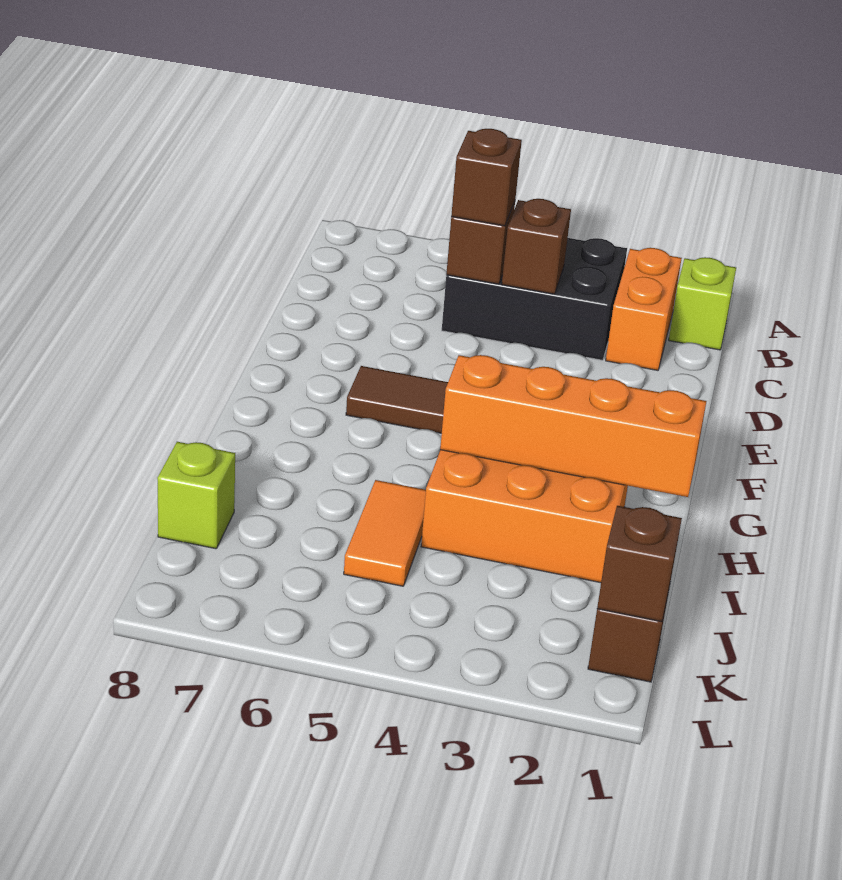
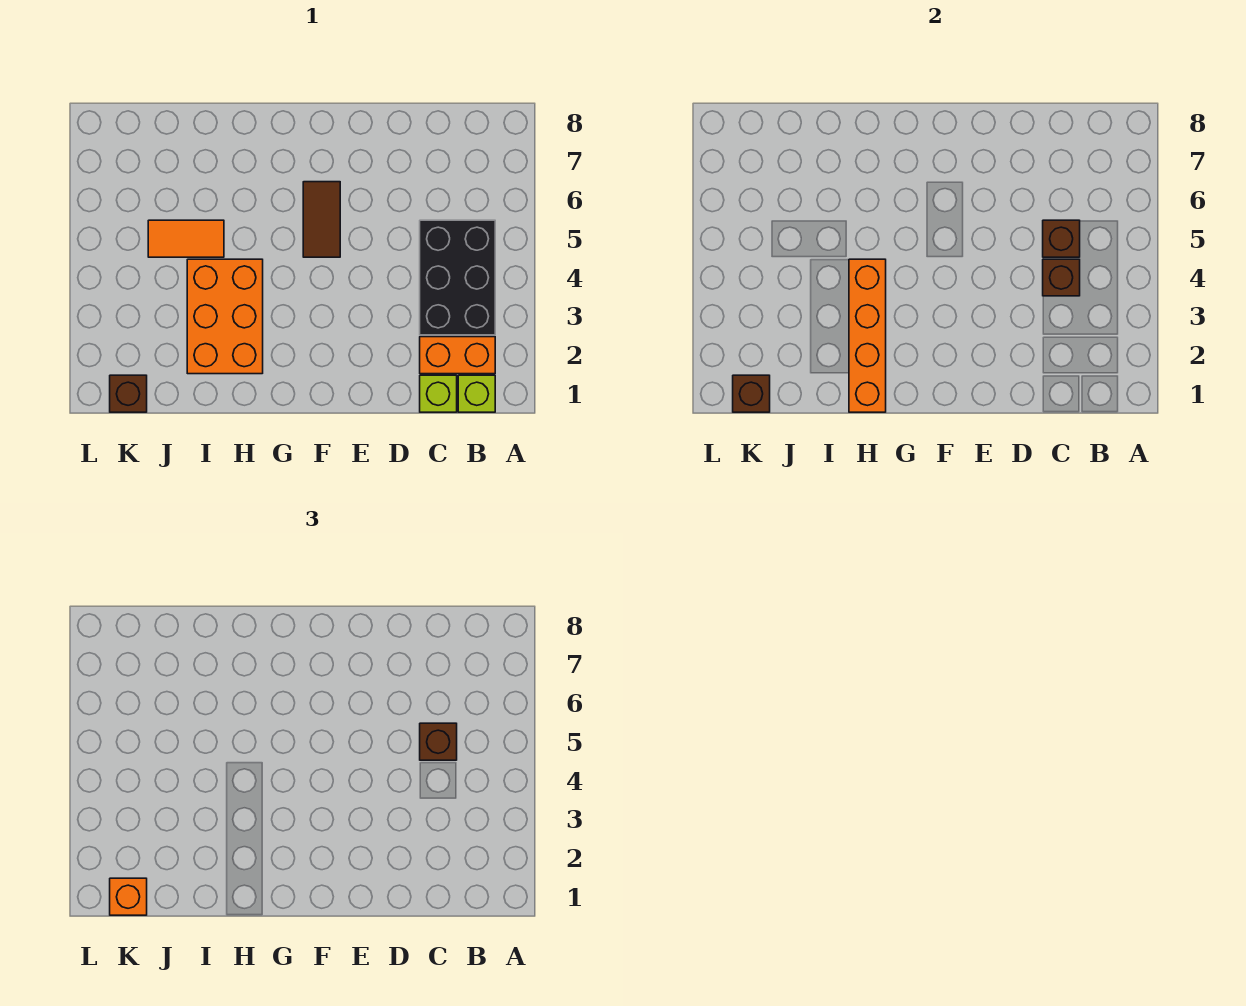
lime 1x1 brick [157,442,235,549] -> lime 1x1 brick moved to [420,375,457,412]
none -> orange 1x1 brick [110,878,147,915]

